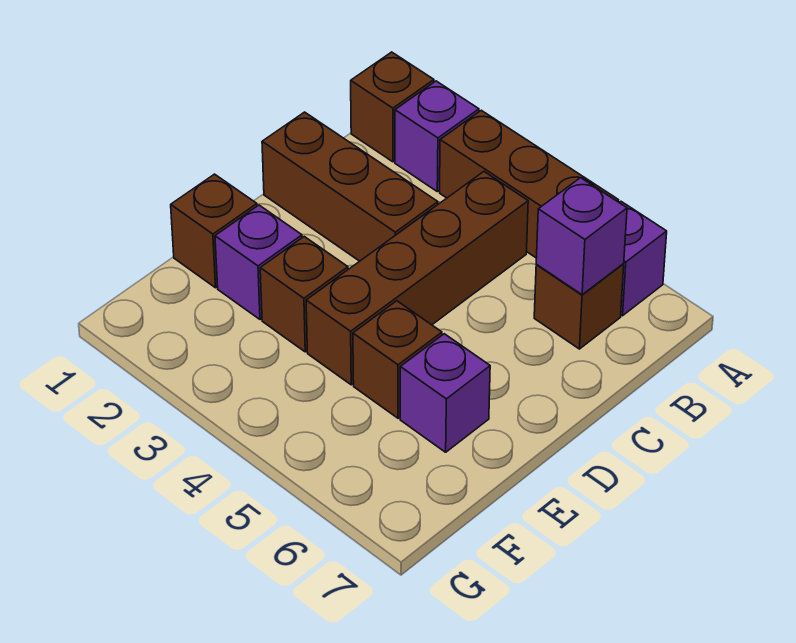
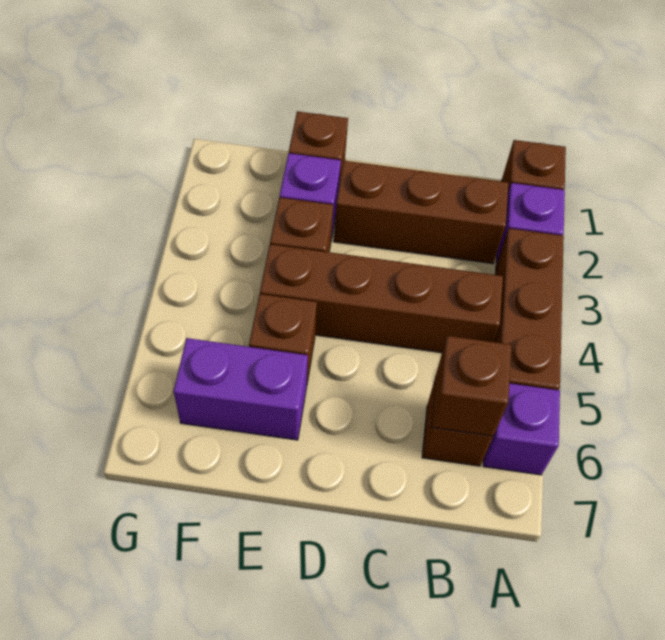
purple 1x1 brick [536,178,627,295] -> brown 1x1 brick [431,336,511,436]
brown 1x3 brick [262,112,438,261] -> brown 1x3 brick turned to [334,161,508,264]
purple 1x1 brick [400,334,490,452] -> purple 1x2 brick [174,338,308,440]

